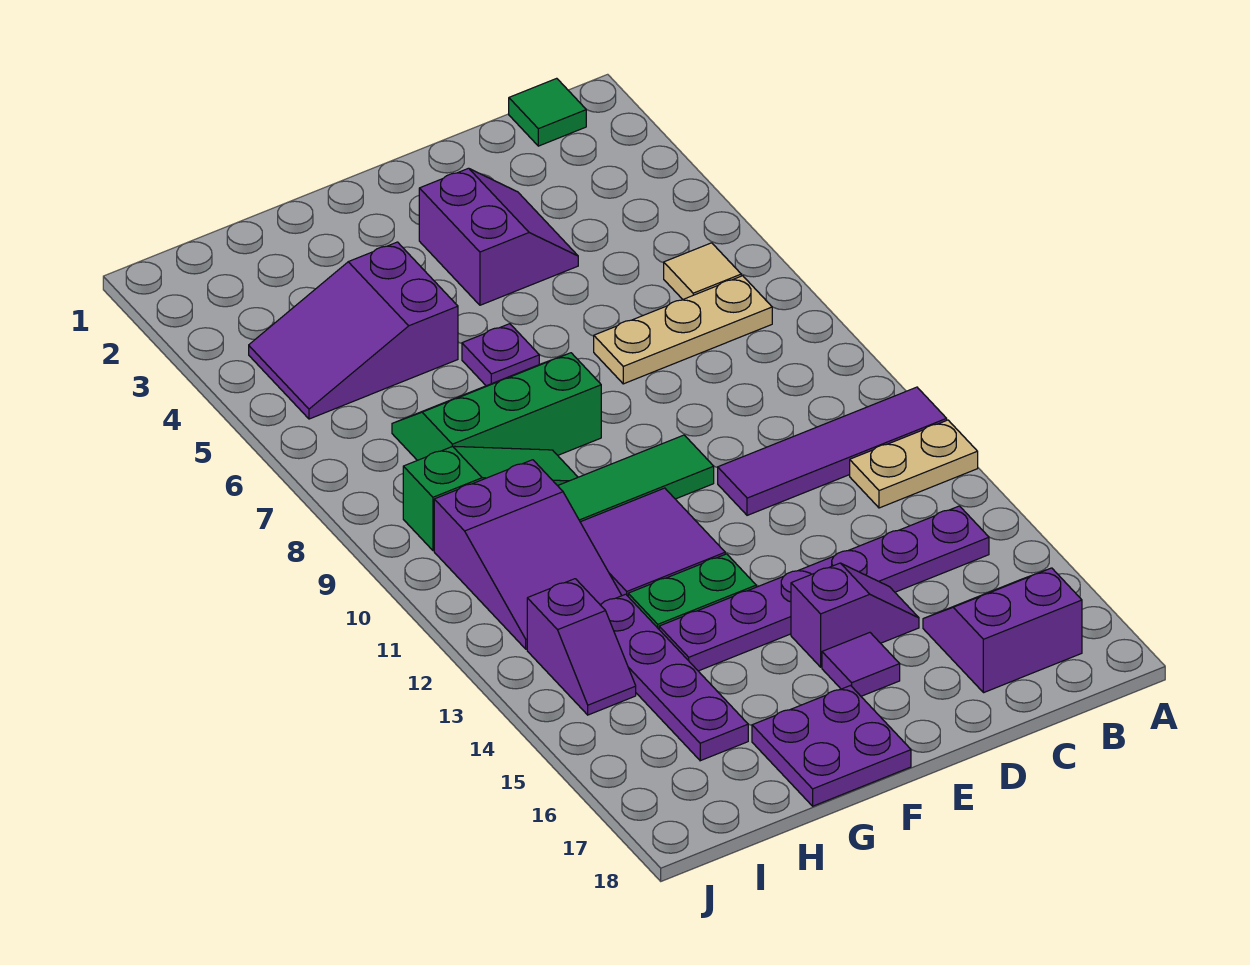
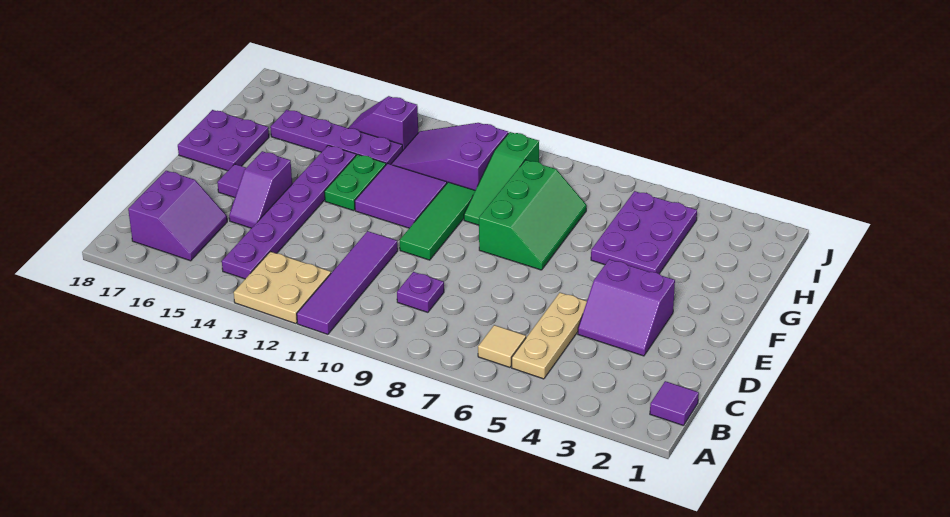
tan 1x2 plate [850,420,978,508] -> tan 2x2 plate [234,252,331,324]
green 1x1 tile [509,78,586,146] -> purple 1x1 tile [650,381,699,426]
tan 1x3 plate [594,276,772,384] -> tan 1x3 plate moved to [512,293,587,379]
purple 1x1 plate [462,324,539,386] -> purple 1x1 plate moved to [397,272,444,312]
purple 2x3 slope [249,242,458,419] -> purple 2x3 plate [591,191,697,274]

